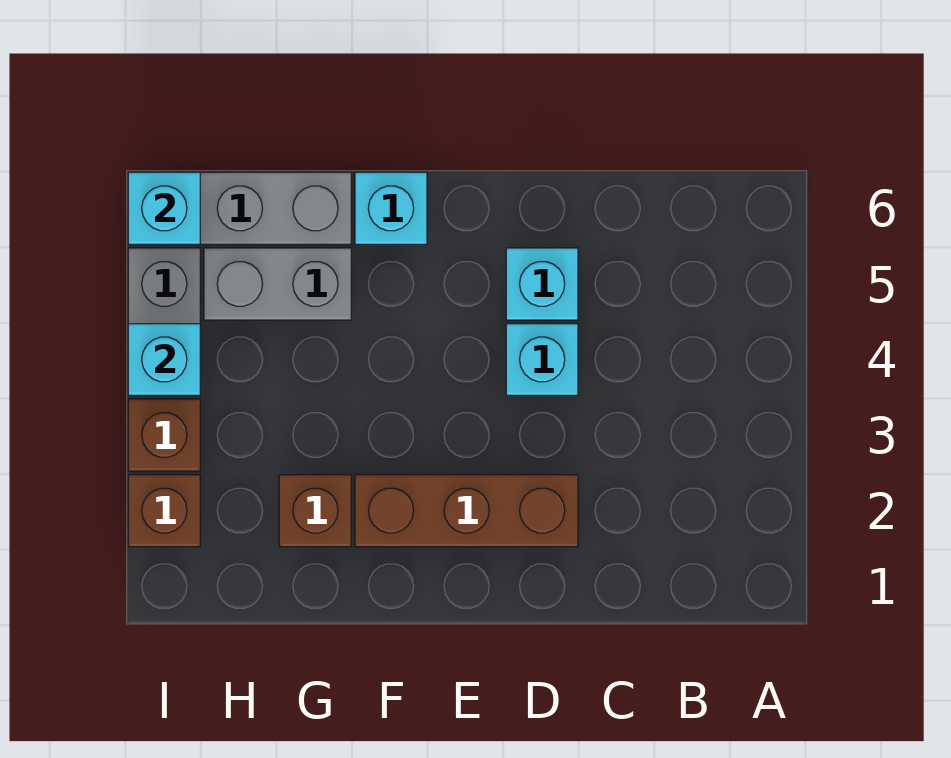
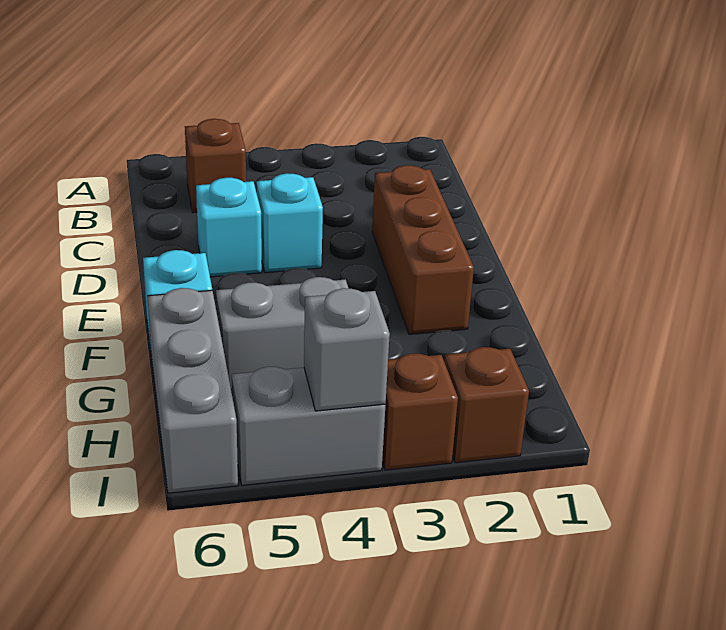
brown 1x1 brick [279,475,351,547] -> brown 1x1 brick moved to [185,119,246,213]
grey 1x2 brick [204,248,351,320] -> grey 1x2 brick turned to [216,277,349,392]
cyan 1x1 brick [128,324,200,395] -> grey 1x1 brick [304,288,390,411]
cyan 1x1 brick [128,172,200,244] -> none

